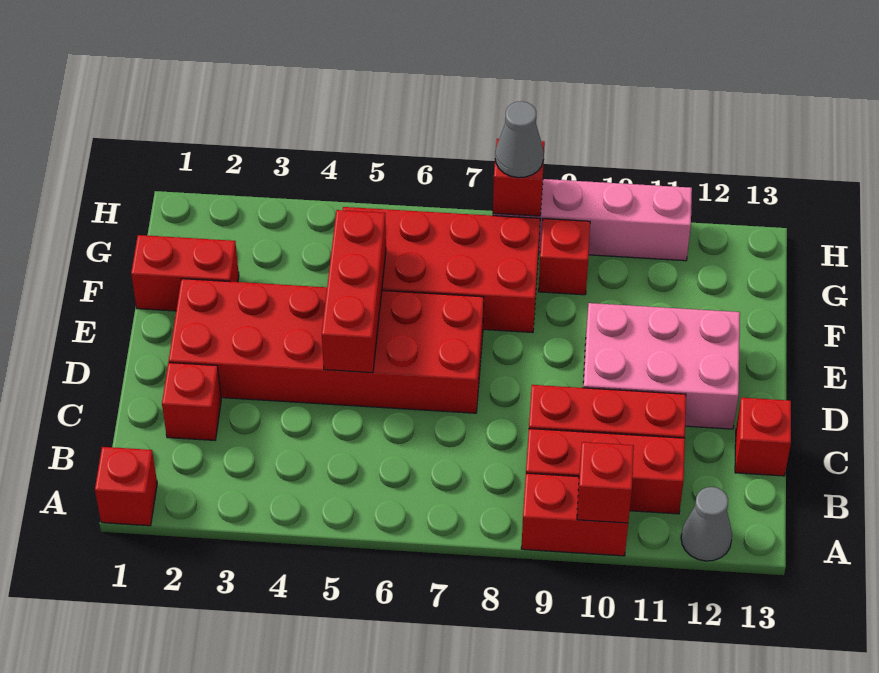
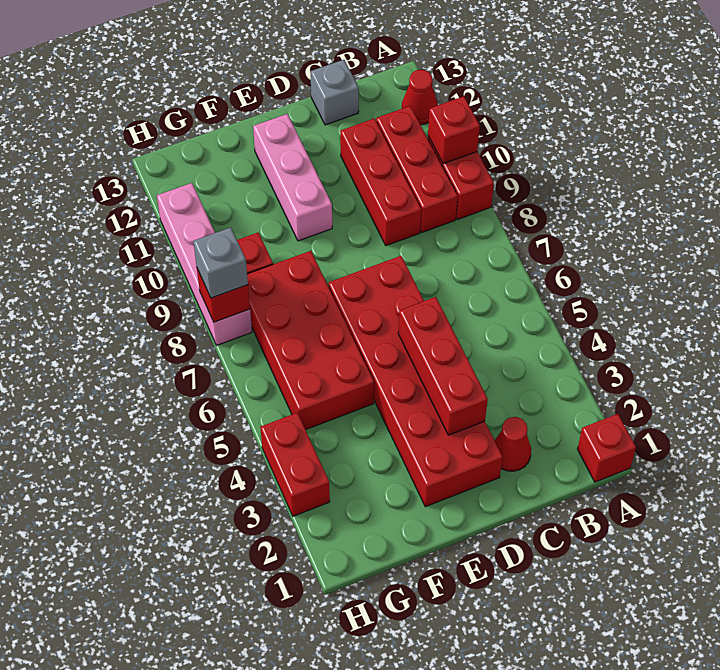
grey 1x1 cone [681,487,732,561] -> red 1x1 cone [402,70,438,125]
red 1x1 brick [162,363,221,440] -> red 1x1 cone [495,417,531,471]
red 1x1 brick [735,398,791,476] -> grey 1x1 brick [310,60,359,125]
red 1x3 brick [322,210,386,373] -> red 1x3 brick turned to [398,297,488,435]
pink 2x3 brick [583,303,740,429] -> pink 1x3 brick [253,114,332,241]
red 1x2 brick [131,235,239,311] -> red 1x2 brick moved to [260,413,330,516]
grey 1x1 cone [495,101,544,178] -> grey 1x1 brick [193,227,248,298]

